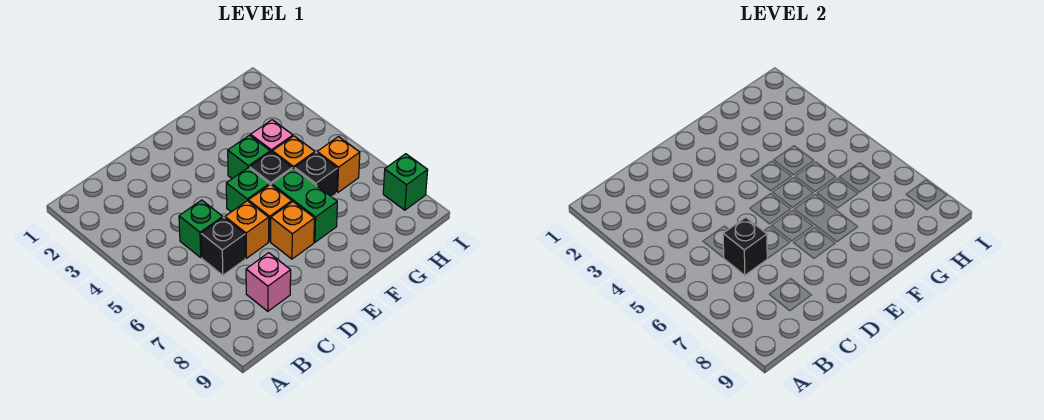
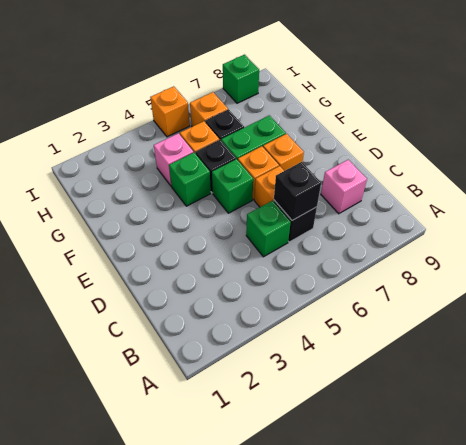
none -> orange 1x1 brick [150,86,190,137]

